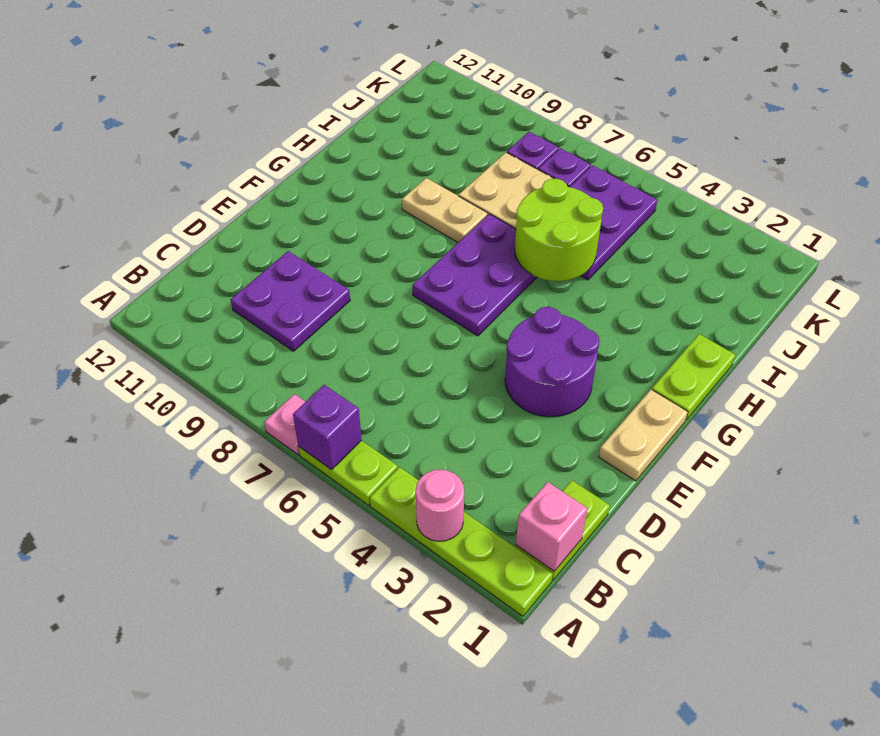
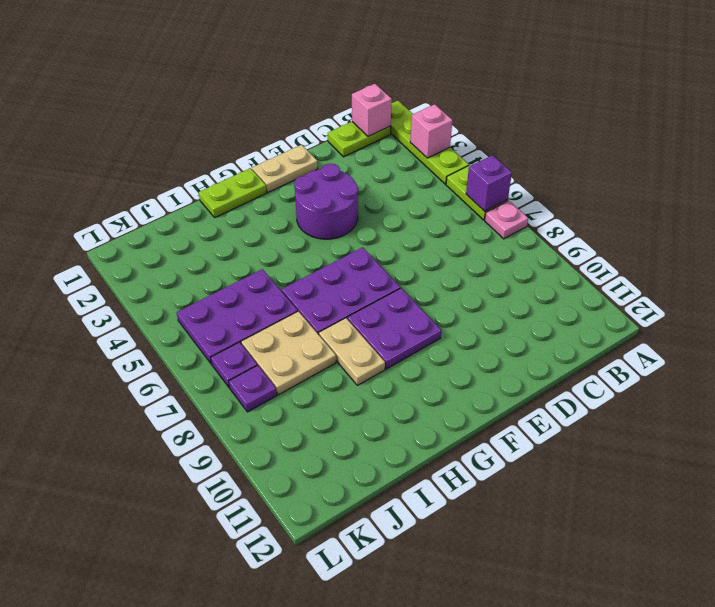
pink 1x1 round brick [416,470,464,541] -> pink 1x1 brick [410,104,452,158]
purple 2x2 plate [231,251,350,351] -> purple 2x2 plate moved to [347,288,441,369]
lime 2x2 round brick [515,179,603,281] -> none

